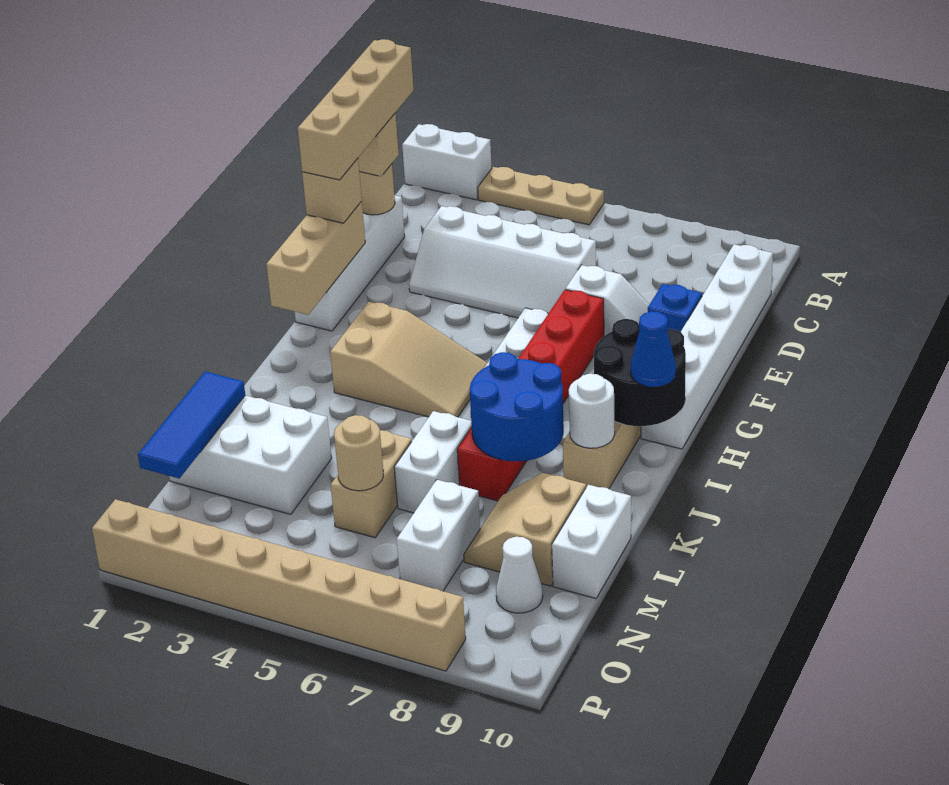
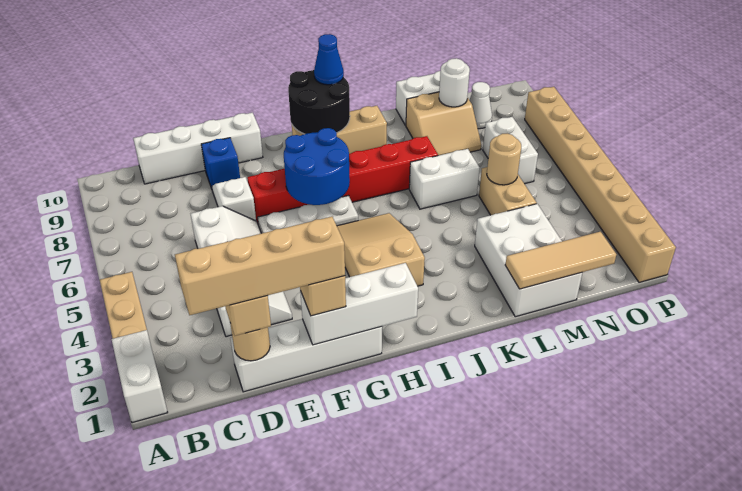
white 1x6 brick [641,244,773,449] -> white 1x4 brick [133,113,263,184]
tan 1x3 brick [266,202,365,315] -> white 1x3 brick [300,263,418,345]
blue 2x2 round brick [470,352,564,461] -> blue 2x2 round brick moved to [284,128,350,205]
white 1x1 round brick [569,374,615,448] -> white 1x1 round brick moved to [439,58,470,107]
blue 1x3 tile [138,371,245,478] -> tan 1x3 tile [505,232,616,289]
tan 1x2 brick [331,430,412,538] -> tan 1x2 brick turned to [479,167,537,215]
white 1x2 brick [397,480,480,591] -> white 1x2 brick turned to [483,117,538,184]

